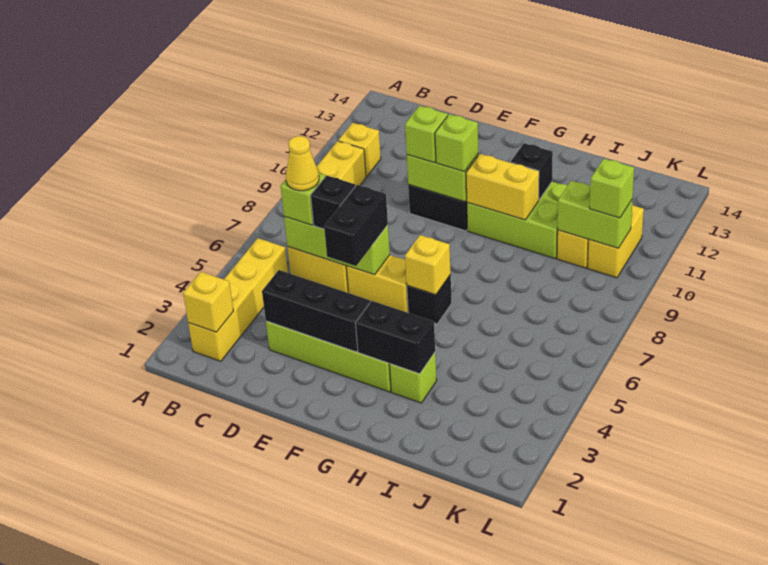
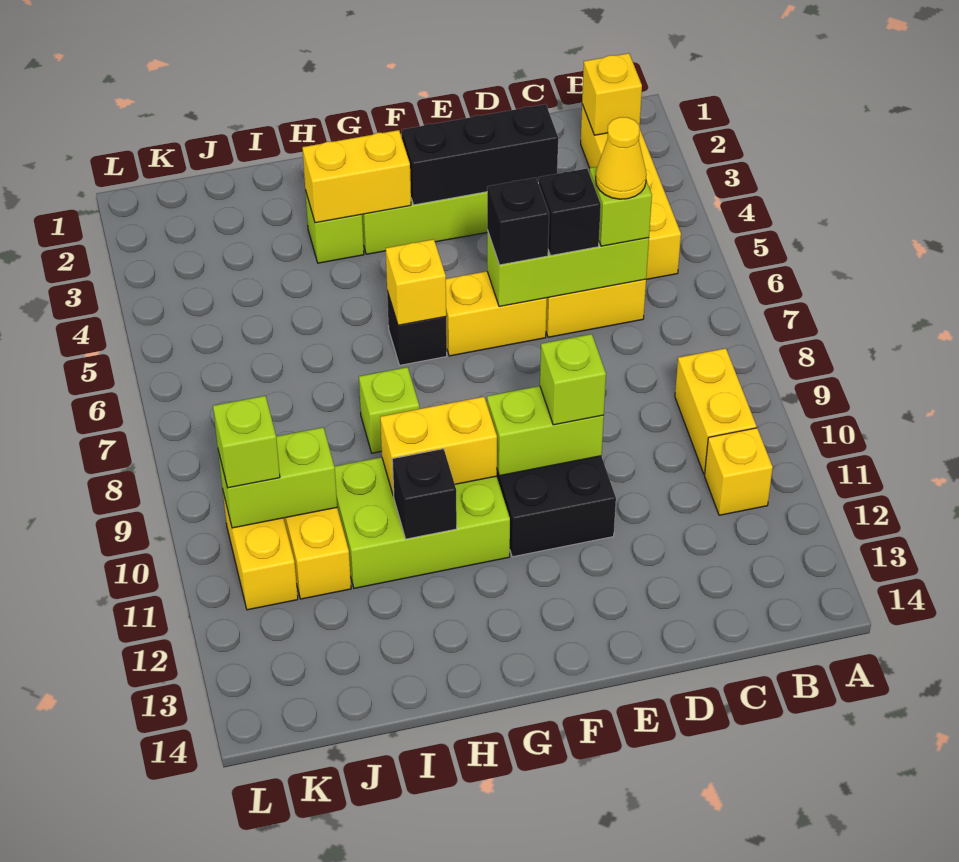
black 1x2 brick [324,185,388,266] -> black 1x1 brick [487,178,549,265]
lime 1x1 brick [435,114,478,172] -> lime 1x1 brick moved to [359,367,419,453]
black 1x2 brick [355,301,435,374] -> yellow 1x2 brick [302,130,411,223]

